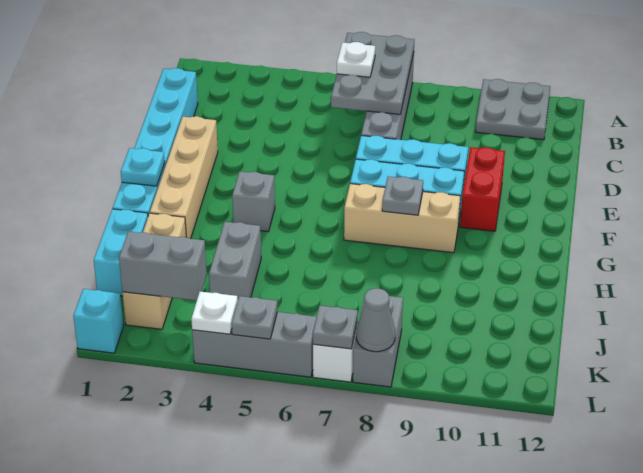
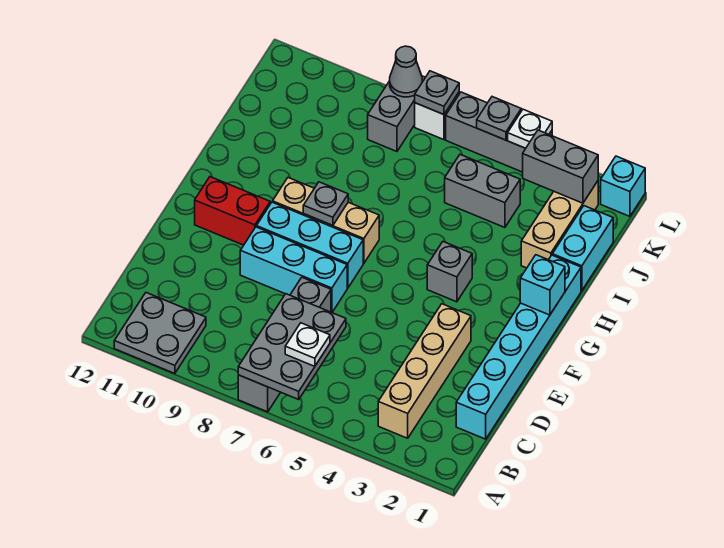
tan 1x4 brick [150,116,218,239] -> tan 1x4 brick moved to [378,304,471,438]
red 1x2 brick [460,147,505,231] -> red 1x2 brick turned to [195,177,270,245]
cyan 1x1 plate [121,148,165,186] -> cyan 1x1 brick [520,255,565,315]
grey 1x2 brick [209,222,261,299] -> grey 1x2 brick turned to [445,155,520,228]

